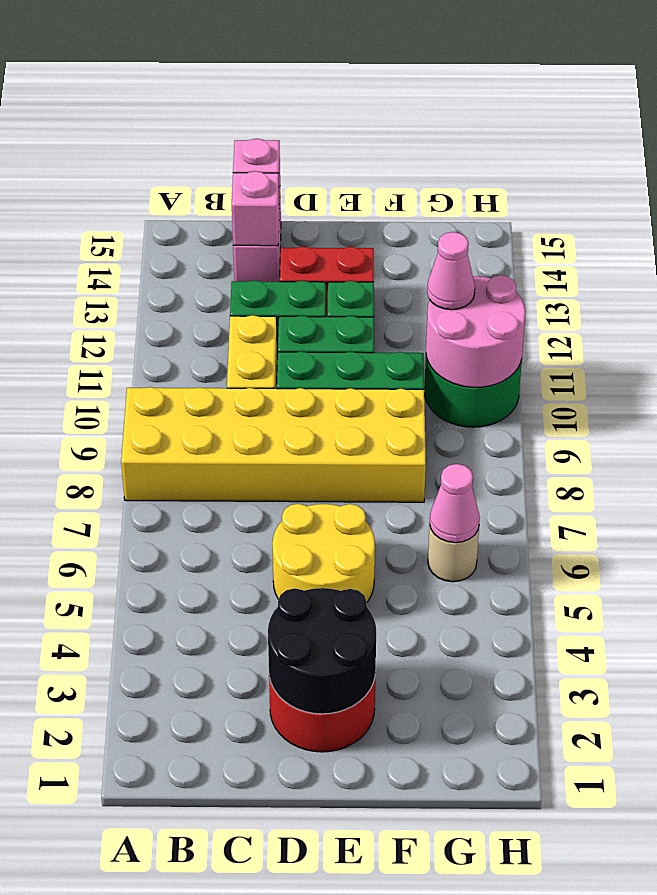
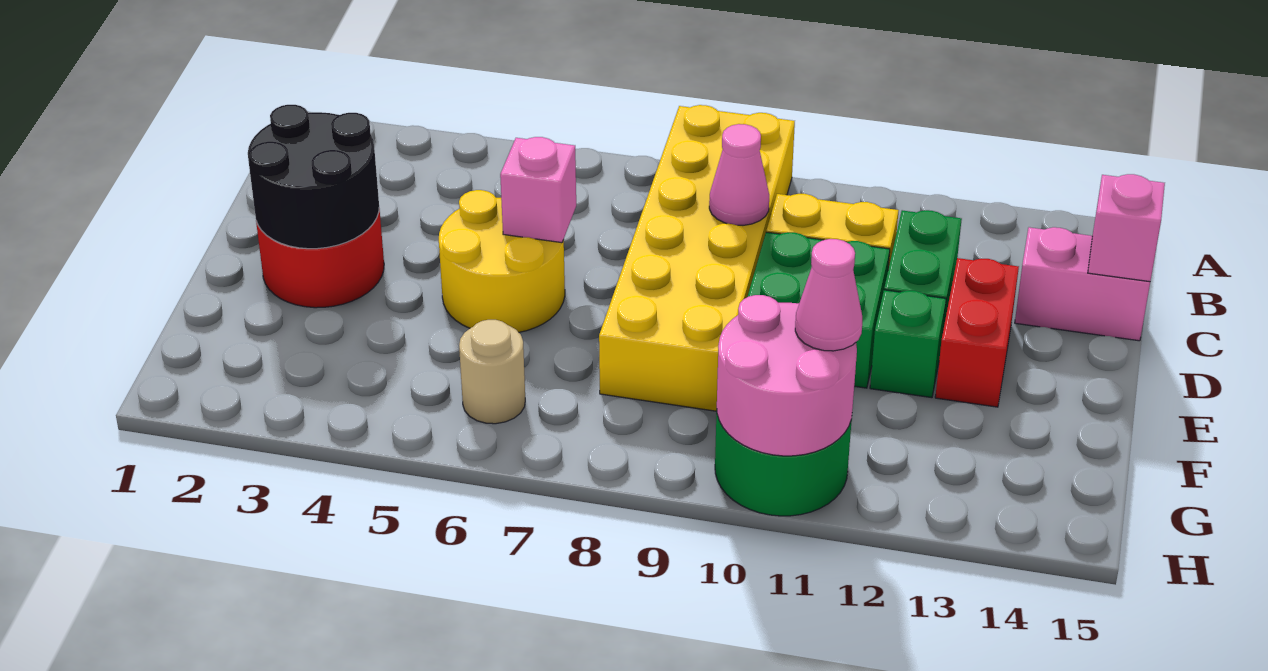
pink 1x1 brick [232,171,279,246] -> pink 1x1 brick moved to [500,137,576,243]
pink 1x1 cone [430,464,480,543] -> pink 1x1 cone moved to [709,124,769,225]

